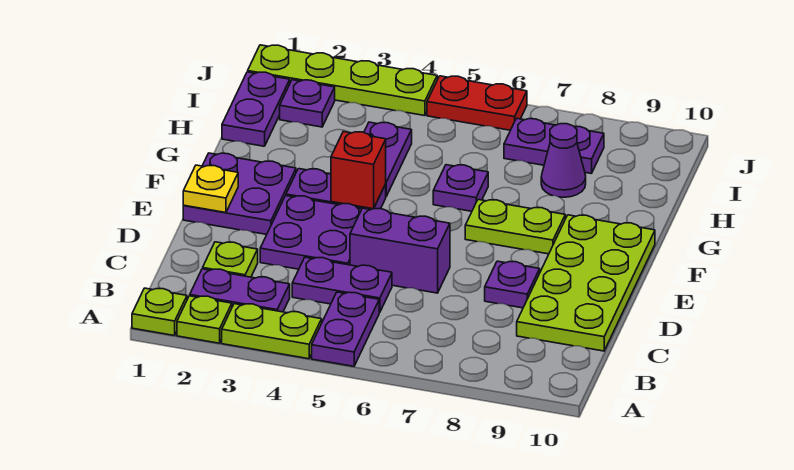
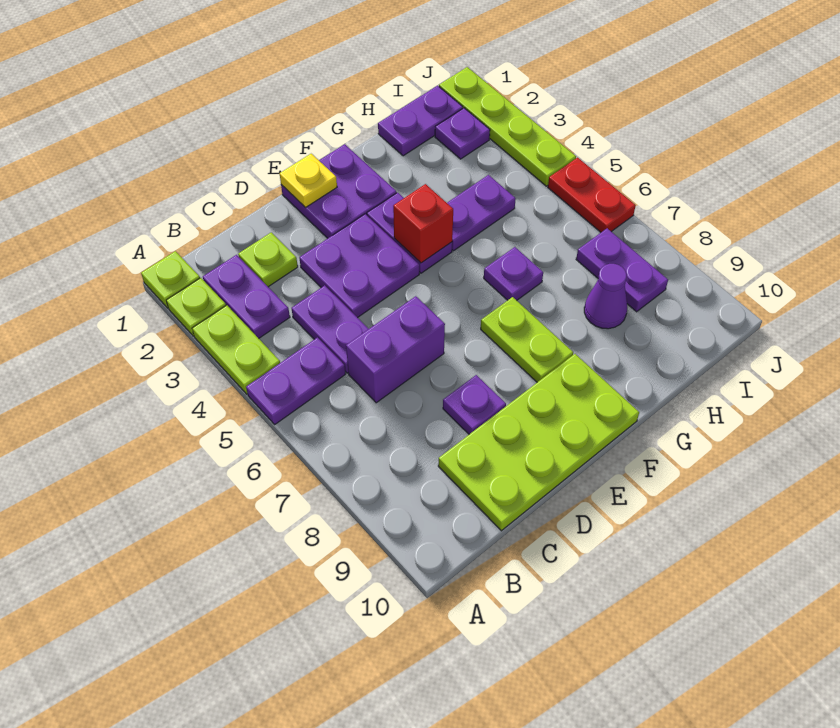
purple 1x2 brick [350,208,450,293] -> purple 1x2 brick turned to [346,296,445,403]

